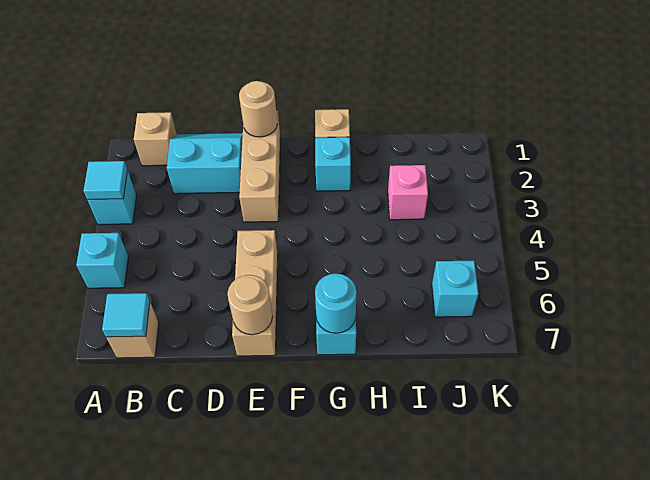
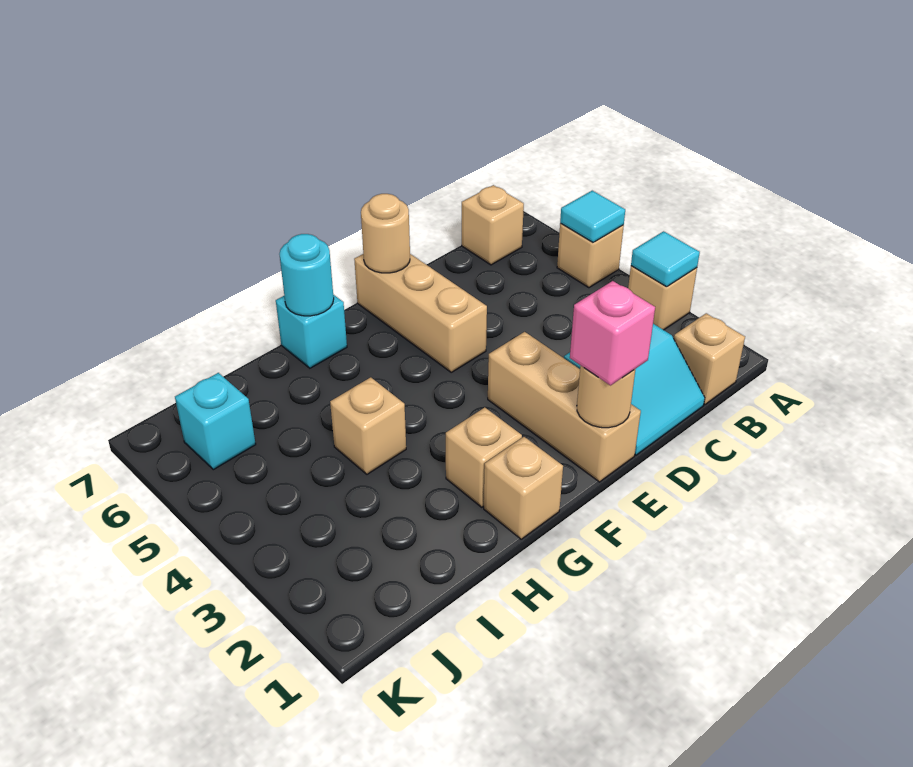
cyan 1x1 brick [88,171,136,225] -> tan 1x1 brick [628,266,697,330]
cyan 1x1 brick [76,233,128,288] -> tan 1x1 brick [557,223,624,288]
cyan 1x1 tile [102,293,150,337] -> cyan 1x1 tile moved to [560,191,625,242]
cyan 1x1 brick [315,137,351,191] -> tan 1x1 brick [446,407,522,507]
none -> tan 1x1 brick [330,377,406,474]
pink 1x1 brick [388,165,428,220] -> pink 1x1 brick moved to [570,281,655,385]

